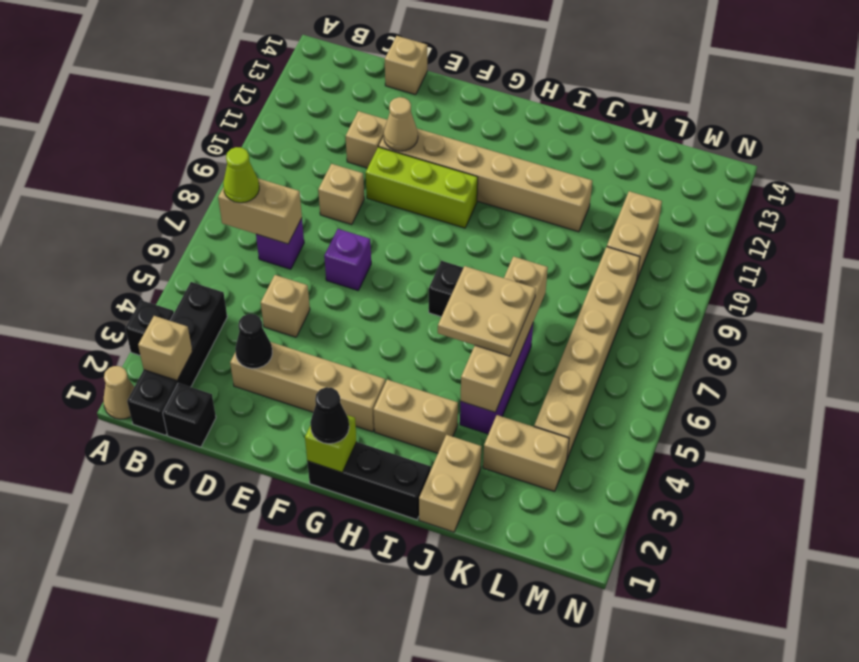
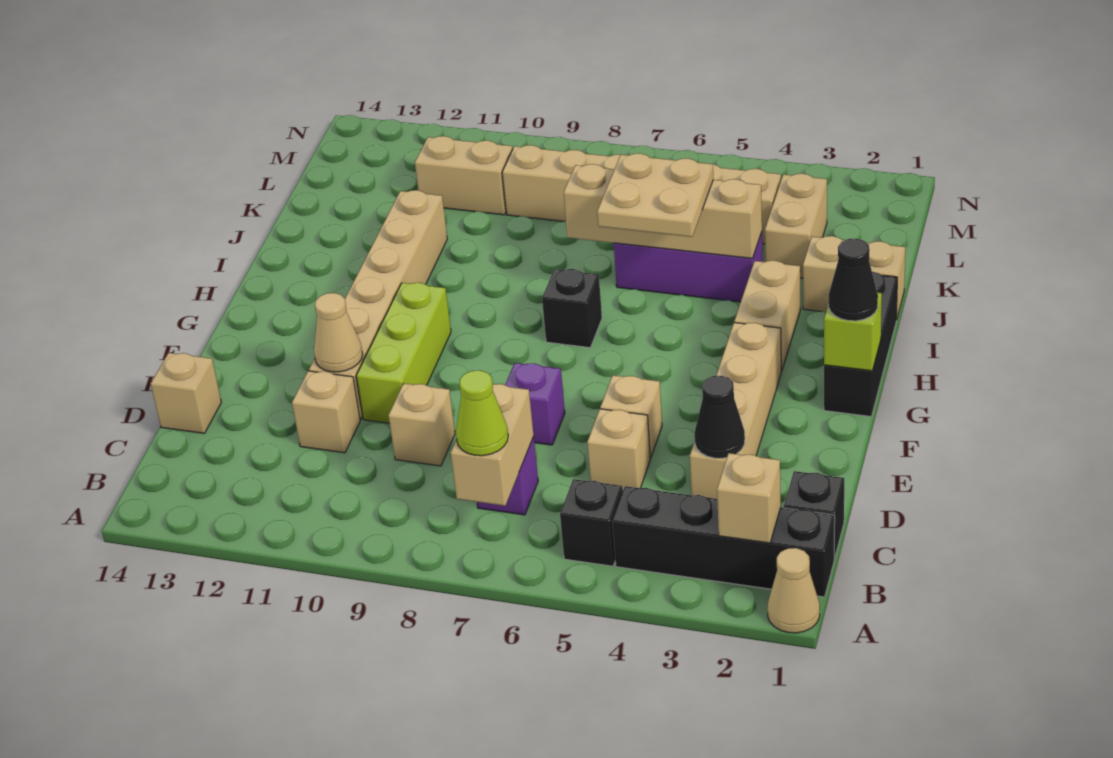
black 1x1 brick [125,300,174,355] -> black 1x1 brick moved to [560,479,623,566]
none -> tan 1x1 brick [600,375,662,458]

